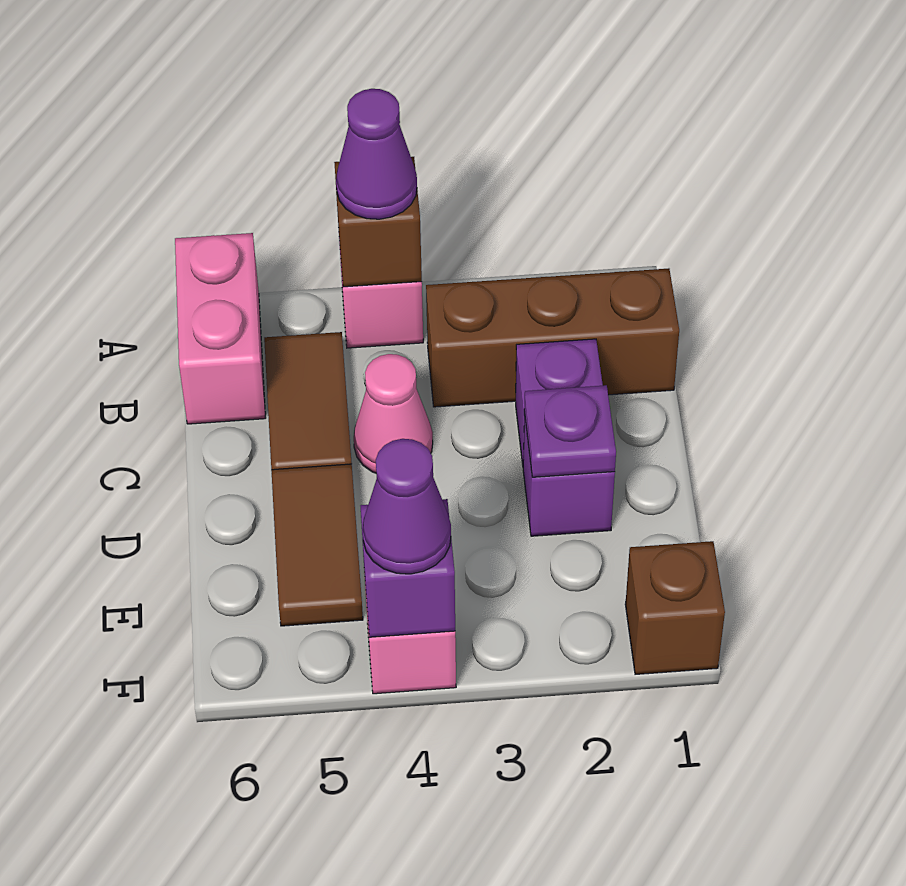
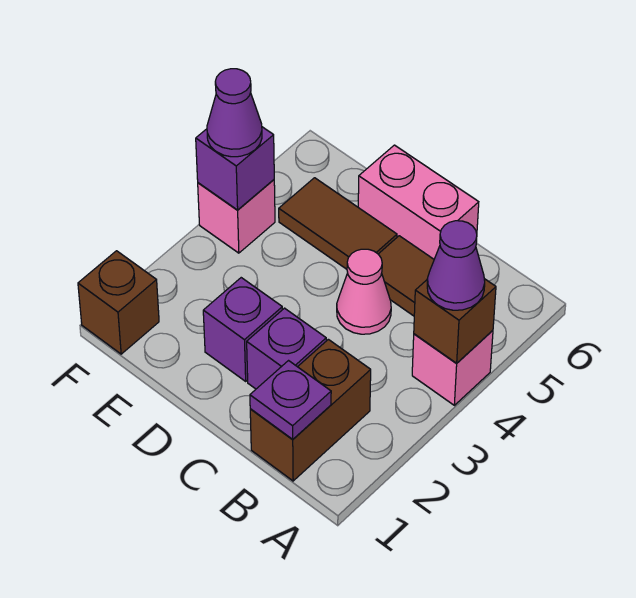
pink 1x2 brick [175,233,265,424] -> pink 1x2 brick moved to [358,145,479,259]
brown 1x3 brick [426,268,679,407] -> brown 1x2 brick [250,339,371,481]
purple 1x1 plate [524,385,616,477] -> purple 1x1 plate moved to [250,361,331,439]

